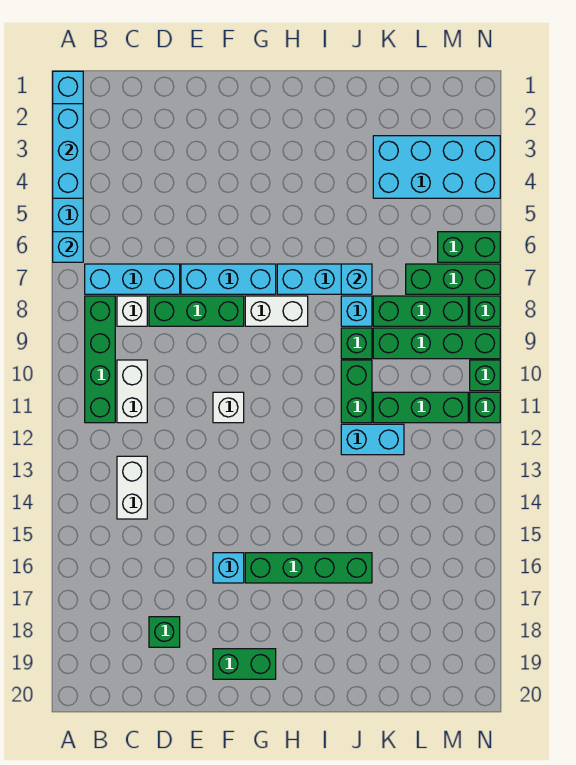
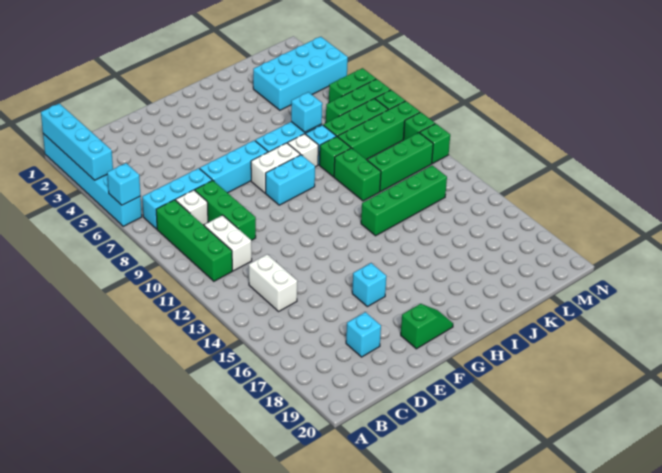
cyan 1x3 brick [53,104,83,198] -> cyan 1x4 brick [41,104,113,180]
green 1x3 brick [149,296,244,326] -> green 1x3 brick turned to [195,180,256,240]
green 1x1 brick [149,617,180,647] -> cyan 1x1 brick [346,312,381,357]
white 1x1 brick [213,392,244,423] -> white 1x1 brick moved to [288,134,318,167]
green 1x2 brick [213,649,276,679] -> green 1x2 slope [401,304,453,349]
green 1x4 brick [245,553,372,583] -> green 1x4 brick moved to [361,165,447,236]
cyan 1x2 brick [341,424,404,455] -> cyan 1x2 brick moved to [265,155,315,205]

